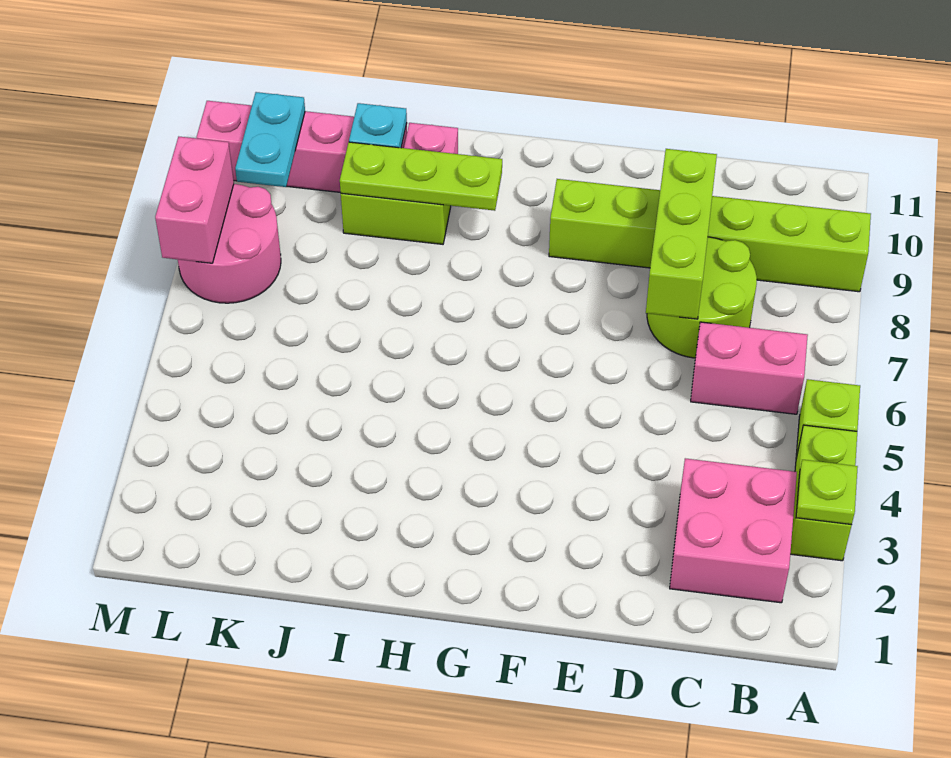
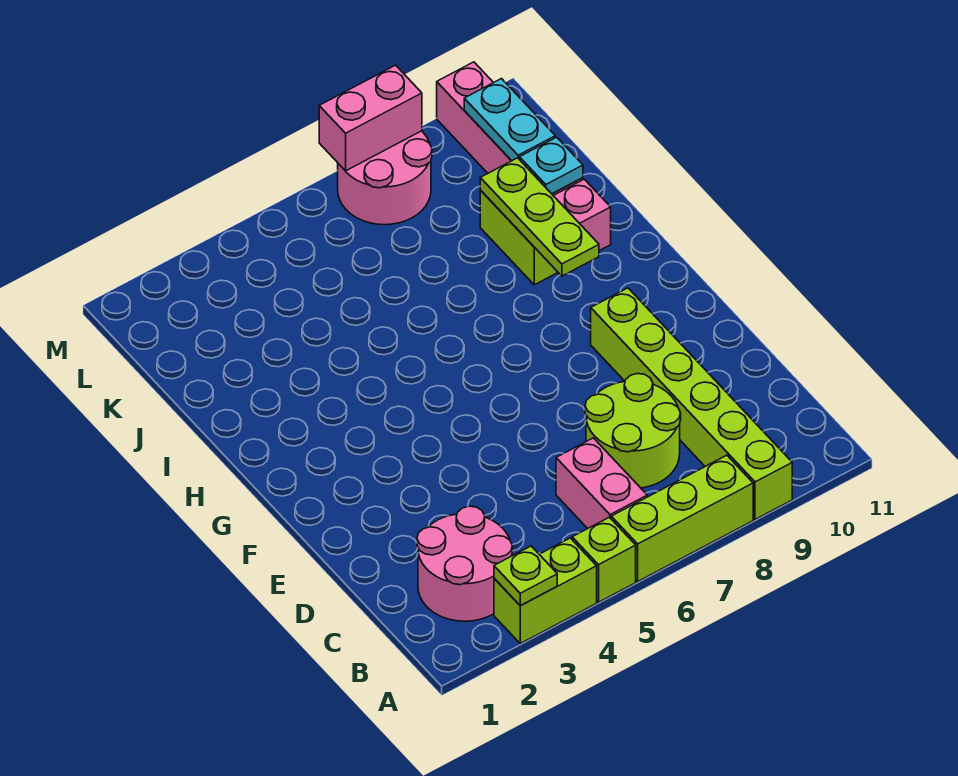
pink 2x2 brick [670,458,797,603] -> pink 2x2 round brick [417,506,512,621]
lime 1x3 brick [646,149,717,319] -> lime 1x3 brick moved to [611,455,753,581]
cyan 1x2 plate [235,92,305,187] -> cyan 1x2 plate turned to [464,79,555,161]

